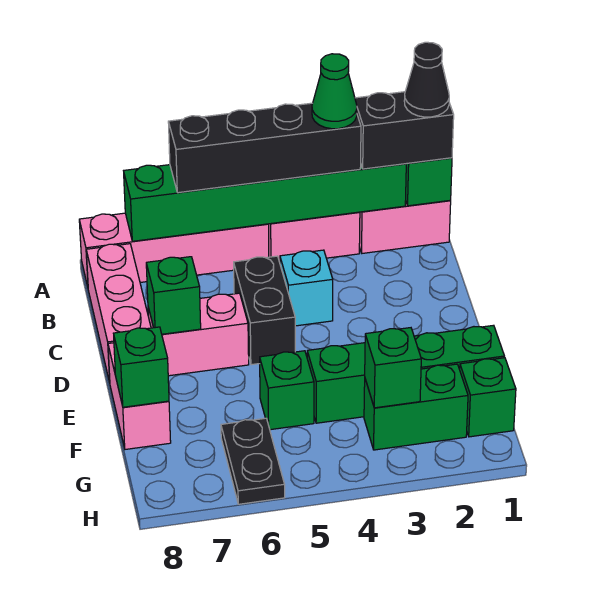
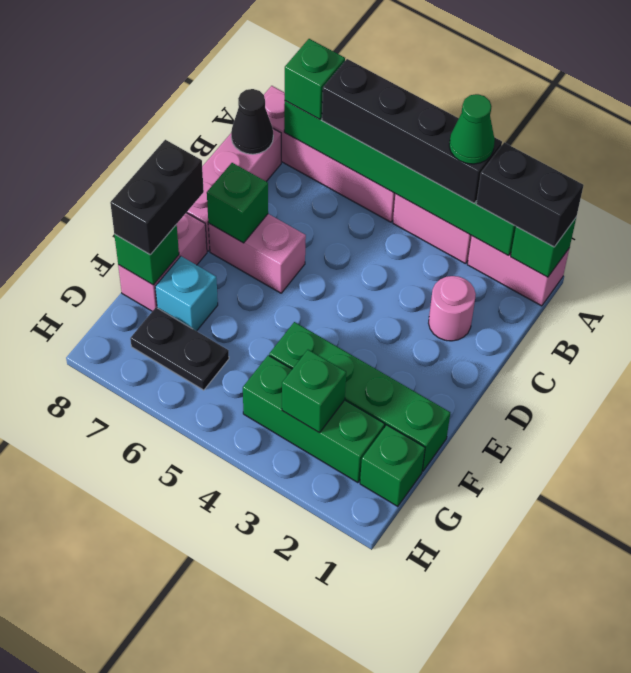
black 1x1 cone [404,42,449,117] -> black 1x1 cone moved to [231,89,273,154]
none -> pink 1x1 round brick [429,276,476,341]
cyan 1x1 brick [280,250,333,326] -> cyan 1x1 brick moved to [155,256,218,331]
black 1x2 brick [234,256,295,365] -> black 1x2 brick moved to [110,140,204,255]
green 1x1 brick [260,351,314,430] -> green 1x1 brick moved to [285,39,345,119]
green 1x2 brick [364,364,468,450] -> green 1x3 brick [243,355,385,483]
black 1x2 plate [221,418,285,504] -> black 1x2 plate turned to [130,308,229,390]

